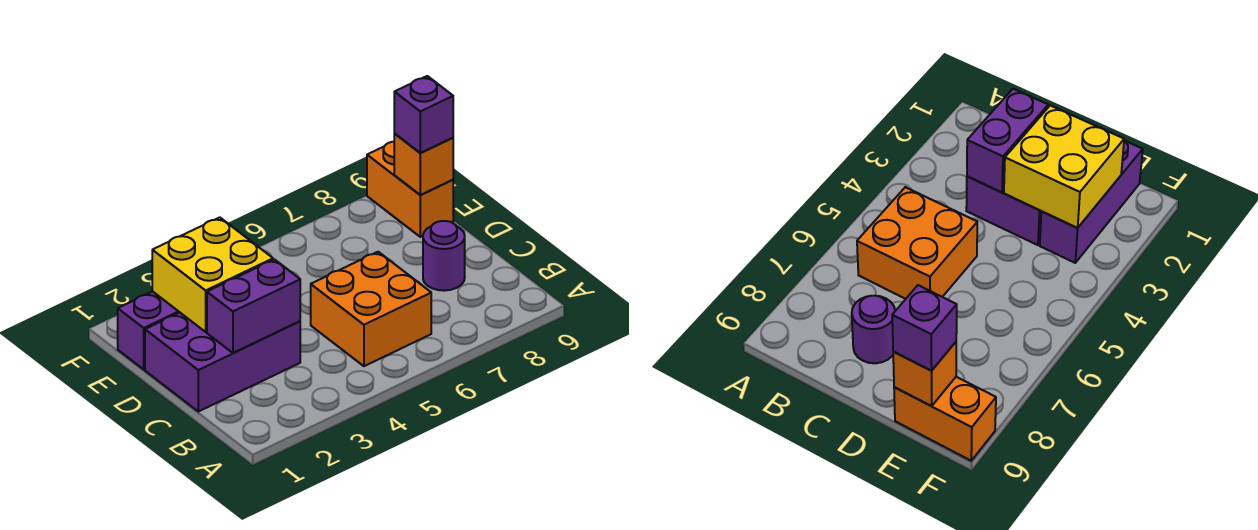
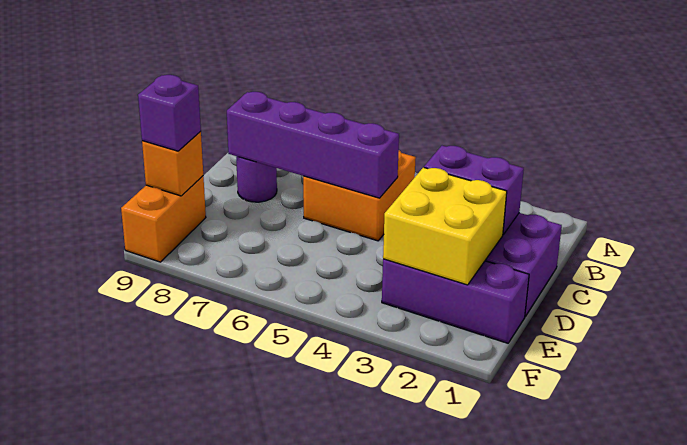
none -> purple 1x4 brick [227,92,399,198]

